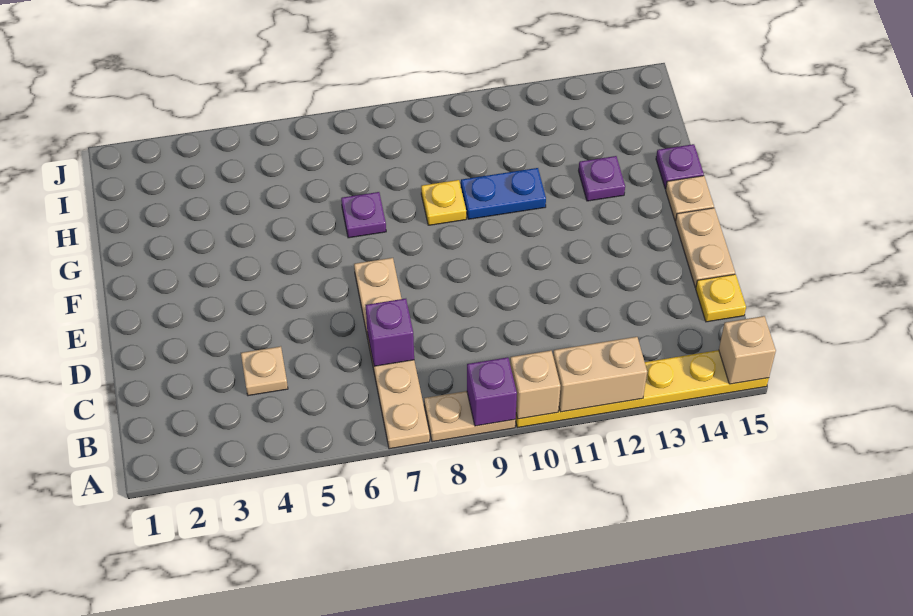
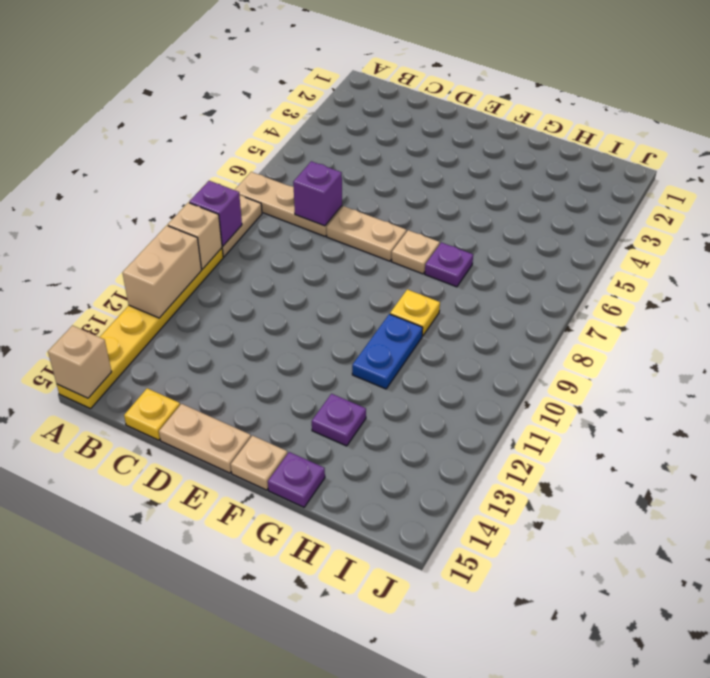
tan 1x1 plate [241,346,288,396] -> tan 1x1 plate moved to [392,230,440,274]

